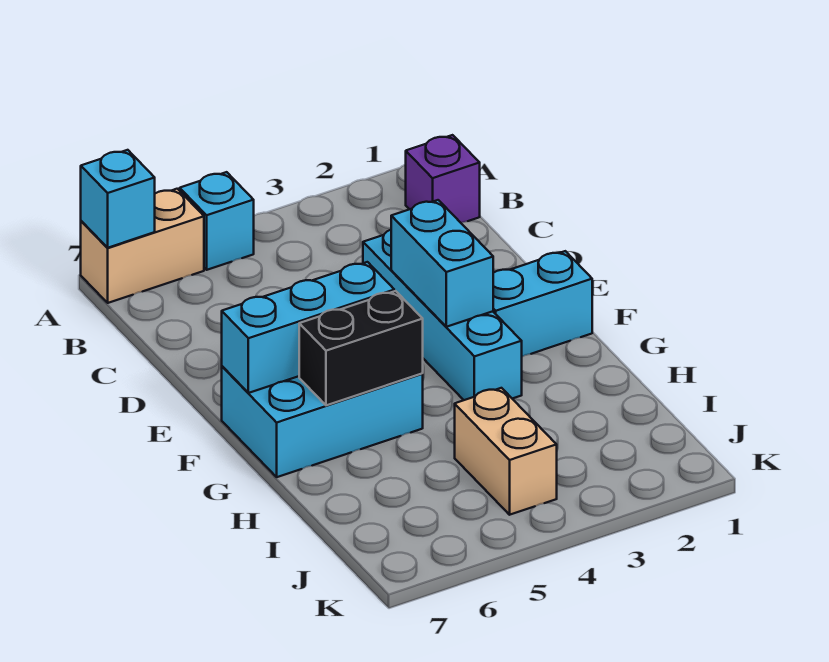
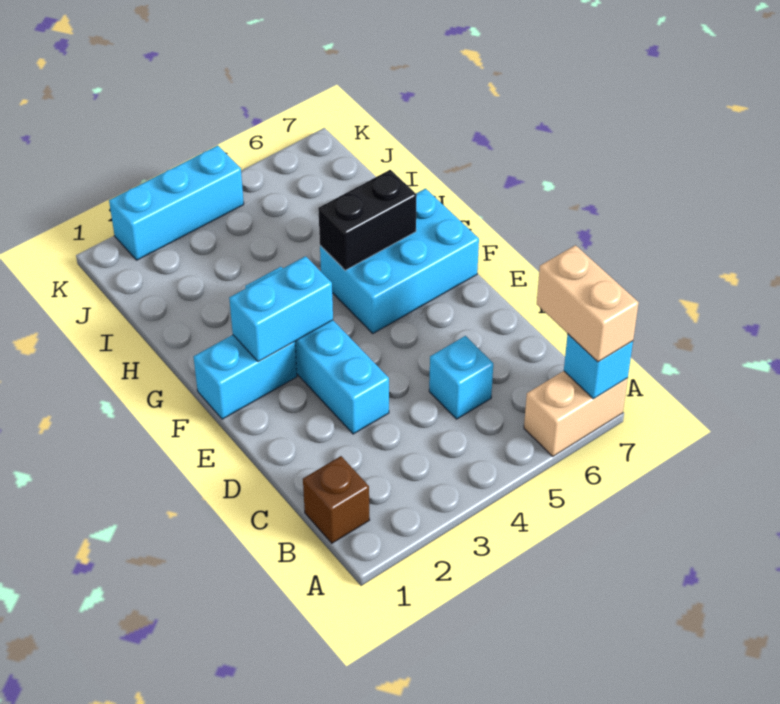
cyan 1x1 brick [180,172,254,270] -> cyan 1x1 brick moved to [429,336,493,419]
purple 1x1 brick [406,135,480,223] -> brown 1x1 brick [303,456,369,543]
cyan 1x2 brick [391,200,493,327] -> cyan 1x2 brick turned to [229,256,333,362]
cyan 1x3 brick [222,262,394,393] -> cyan 1x3 brick moved to [109,145,244,260]
tan 1x2 brick [455,388,557,515] -> tan 1x2 brick moved to [537,245,639,362]

